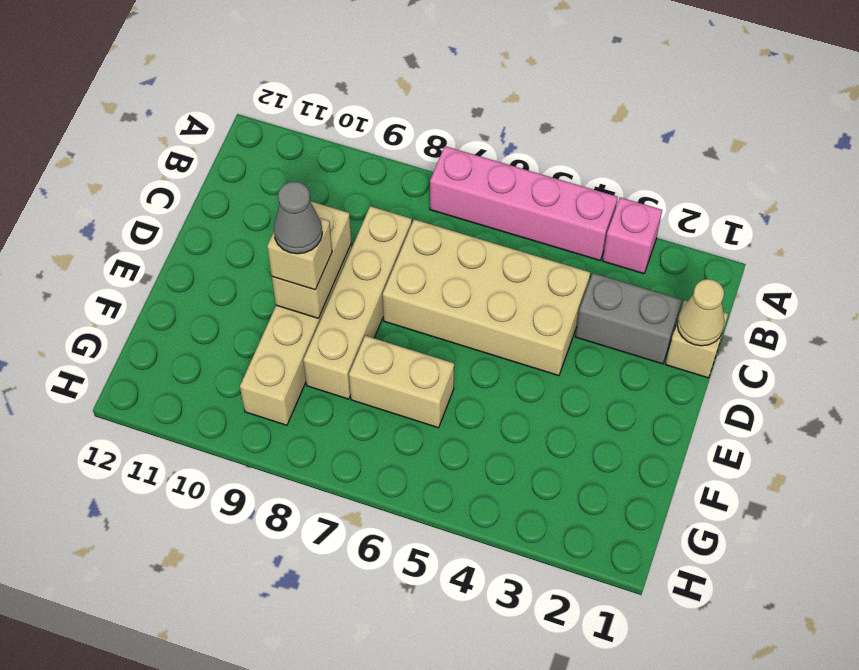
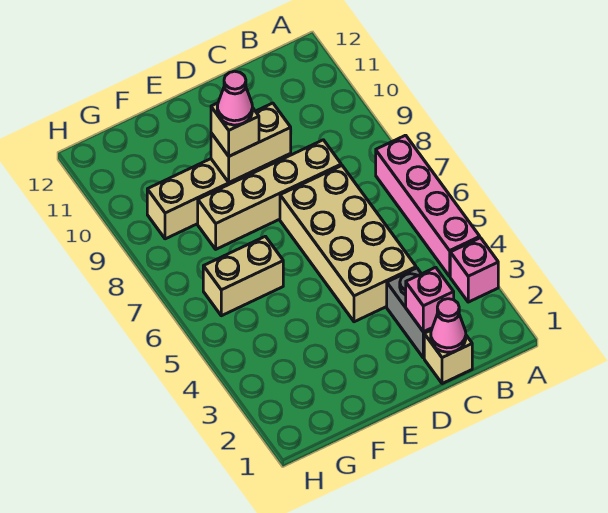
tan 1x1 cone [677,279,725,346] -> pink 1x1 cone [431,299,466,352]
none -> pink 1x1 brick [406,267,454,332]
grey 1x1 cone [274,182,322,254] -> pink 1x1 cone [217,71,252,125]
tan 1x2 brick [349,336,454,428] -> tan 1x2 brick turned to [203,236,283,316]

